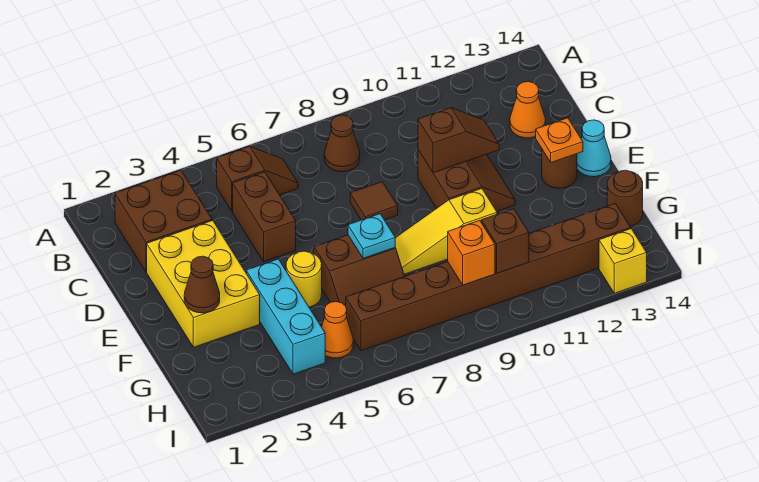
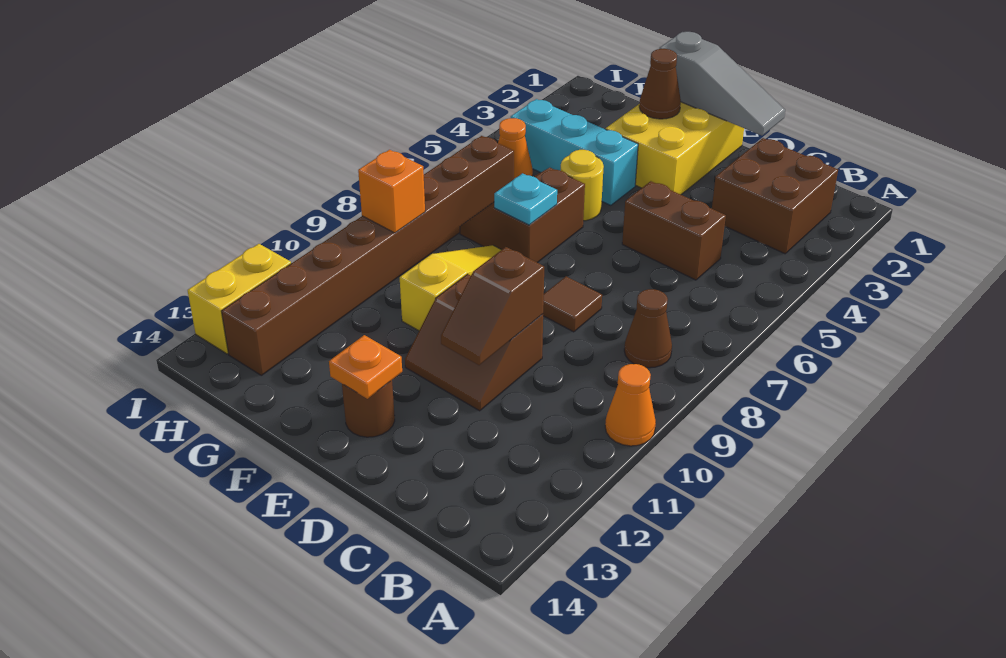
brown 1x2 slope [217,146,298,211] -> none
orange 1x1 cone [510,82,545,138] -> orange 1x1 cone moved to [605,364,656,446]
none -> grey 1x3 slope [659,32,785,136]
yellow 2x3 brick [147,221,260,347] -> yellow 2x3 brick turned to [606,102,744,195]
cyan 1x1 cone [577,120,611,177] -> none
brown 1x1 round brick [607,170,643,226] -> none
brown 1x1 brick [481,209,529,273] -> none
yellow 1x1 brick [599,229,647,293] -> yellow 1x2 brick [188,244,291,354]

